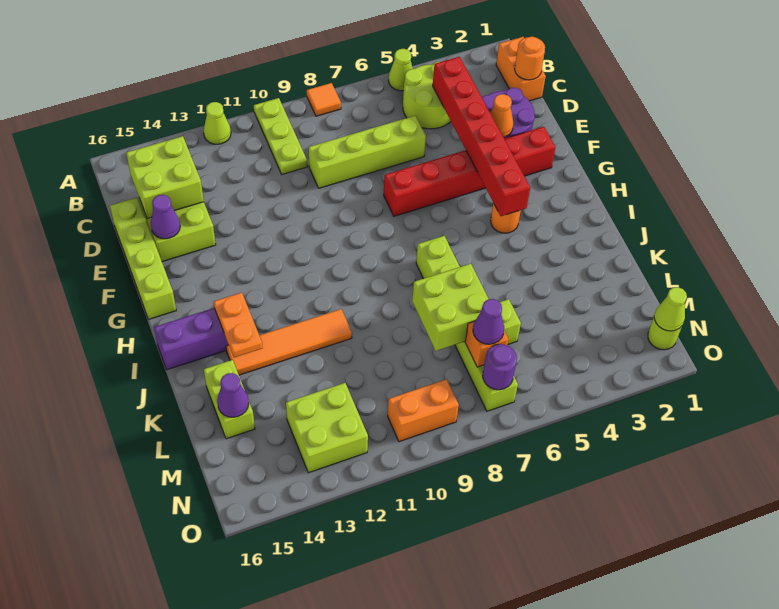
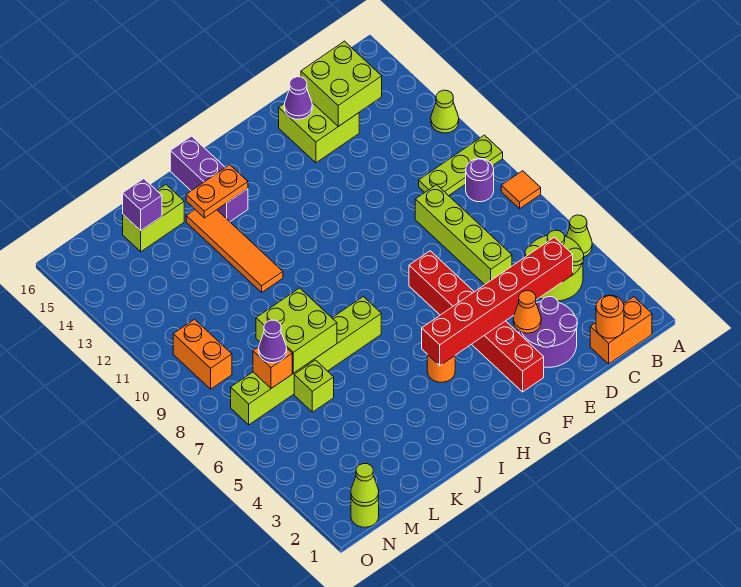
lime 1x4 brick [110,198,176,319] -> none
purple 1x1 cone [217,373,249,417] -> purple 1x1 brick [123,179,162,231]
lime 2x2 brick [286,383,368,473] -> none
purple 1x1 round brick [483,344,517,390] -> purple 1x1 round brick moved to [466,159,494,202]

